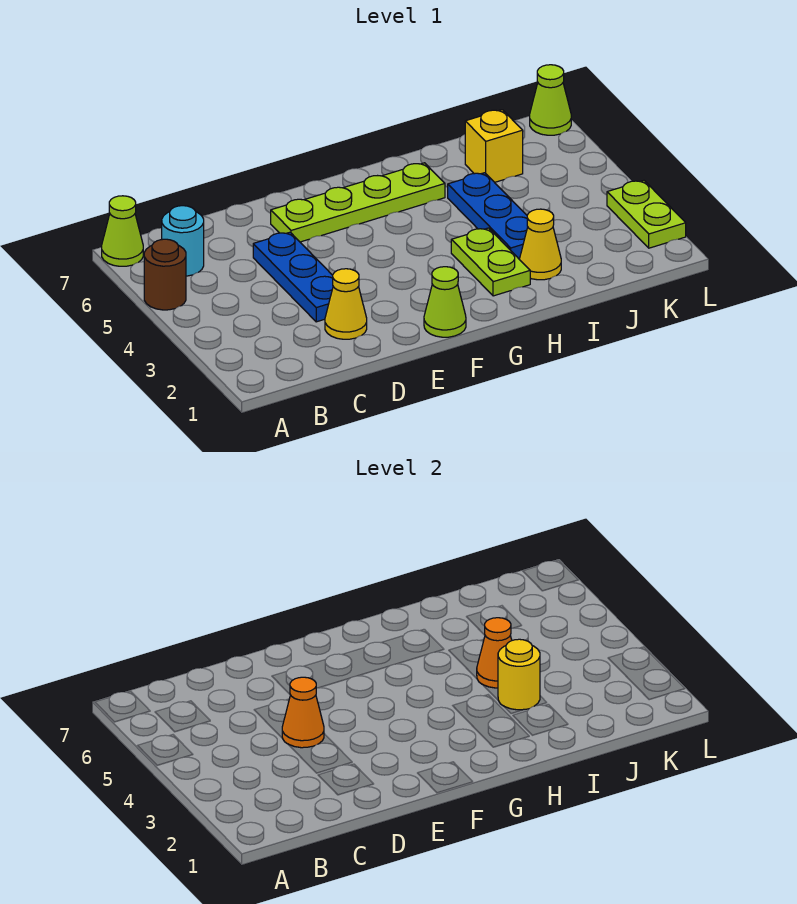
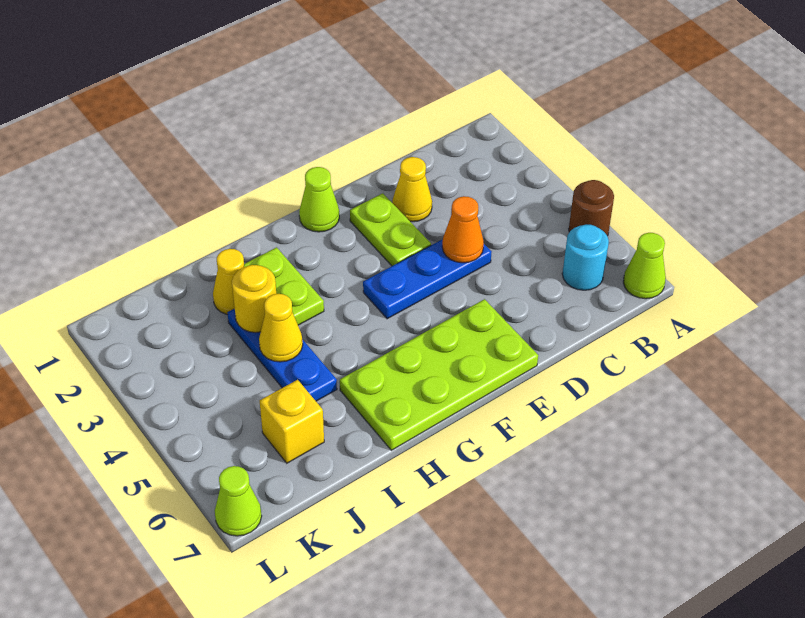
blue 1x3 plate [253,232,333,322] -> blue 1x3 plate turned to [363,239,491,319]
lime 1x4 plate [271,163,445,242] -> lime 2x4 plate [340,299,538,450]
orange 1x1 cone [477,618,512,688] -> yellow 1x1 cone [259,294,303,362]
lime 1x2 plate [607,181,686,248] -> lime 1x2 plate moved to [350,193,431,266]

